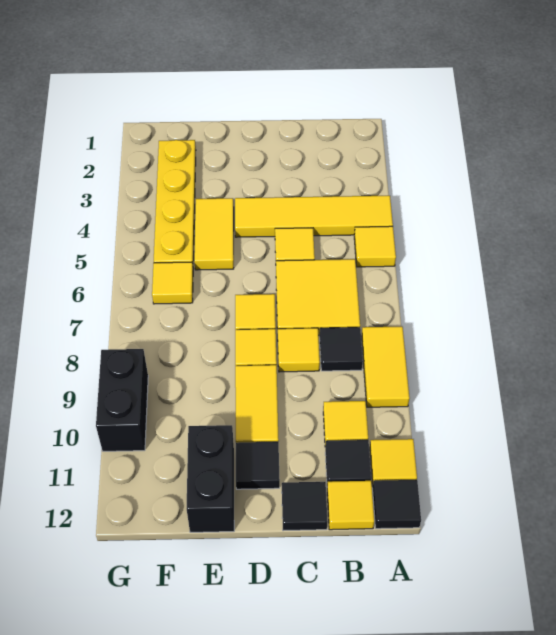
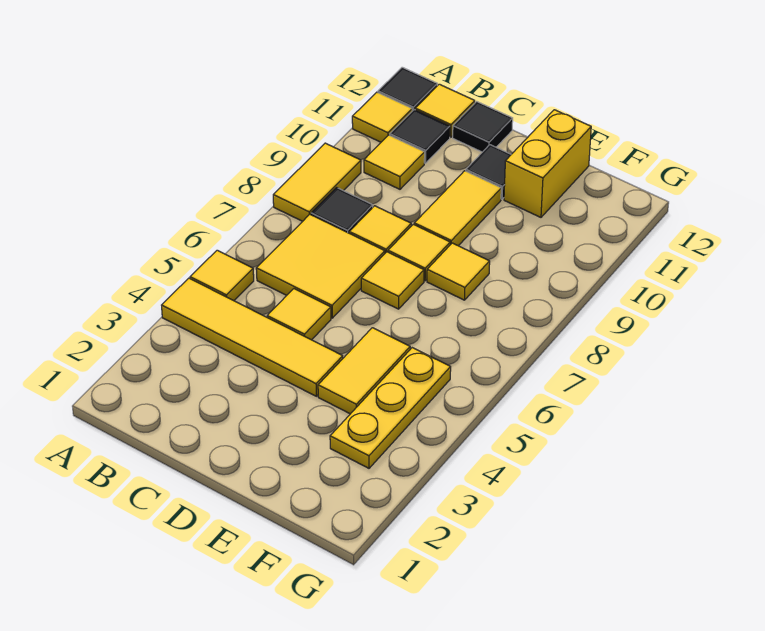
black 1x2 brick [187,425,234,532] -> yellow 1x2 brick [504,110,591,217]
yellow 1x4 plate [154,140,196,264] -> yellow 1x3 plate [330,348,451,468]
yellow 1x1 tile [152,262,193,304] -> yellow 1x1 tile moved to [427,243,490,300]
black 1x2 brick [96,349,148,451] -> none

